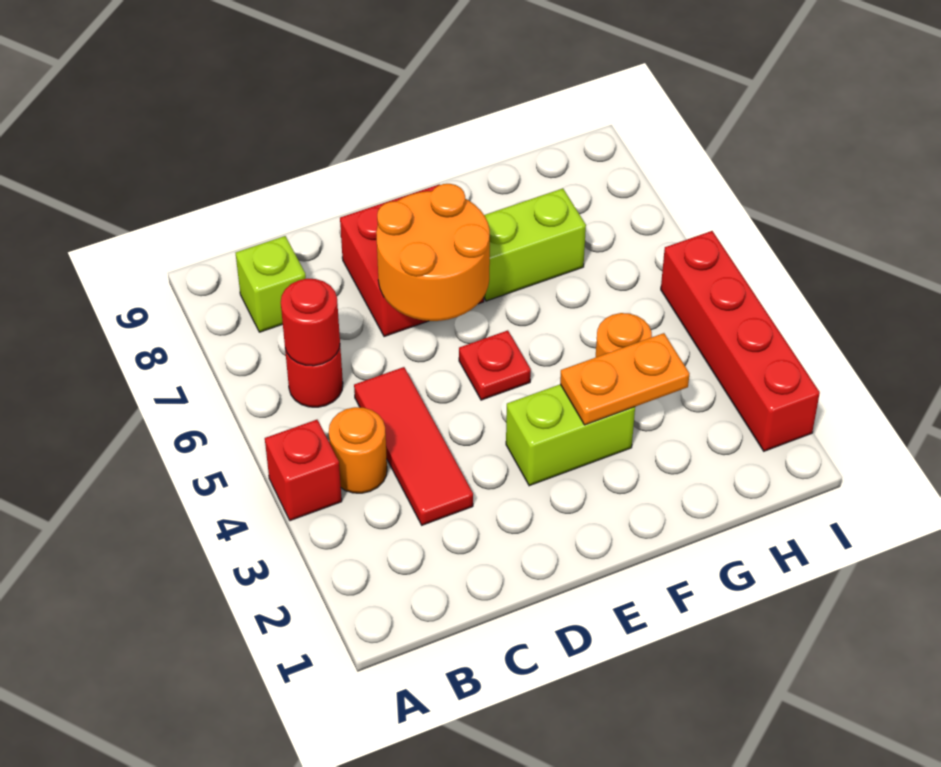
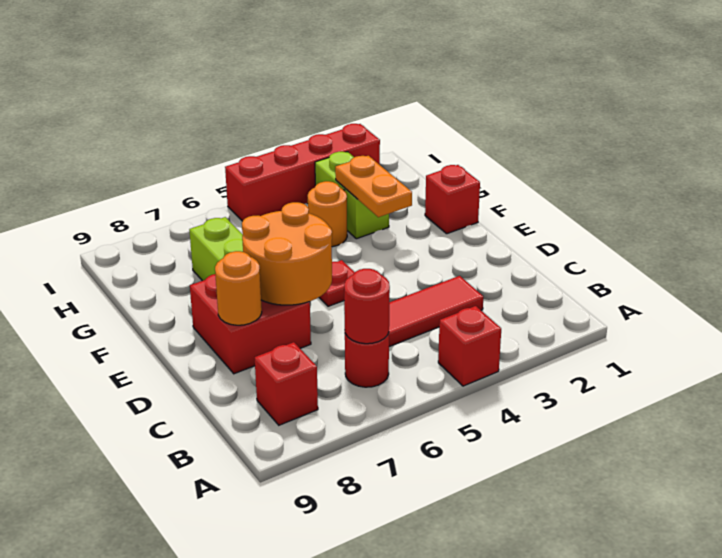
orange 1x1 round brick [329,407,387,493] -> orange 1x1 round brick moved to [215,251,262,325]
lime 1x1 brick [236,236,306,332] -> red 1x1 brick [255,342,318,425]
lime 1x2 brick [506,384,635,486] -> lime 1x2 brick moved to [315,152,389,239]
none -> red 1x1 brick [425,165,480,234]

